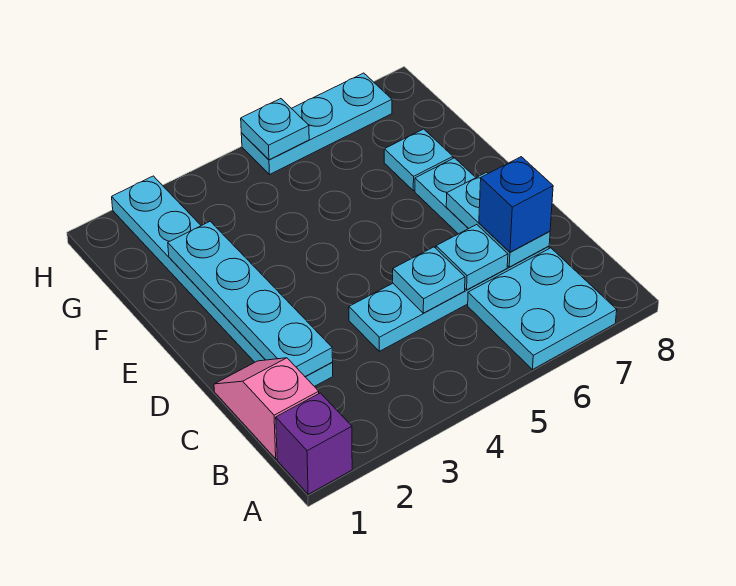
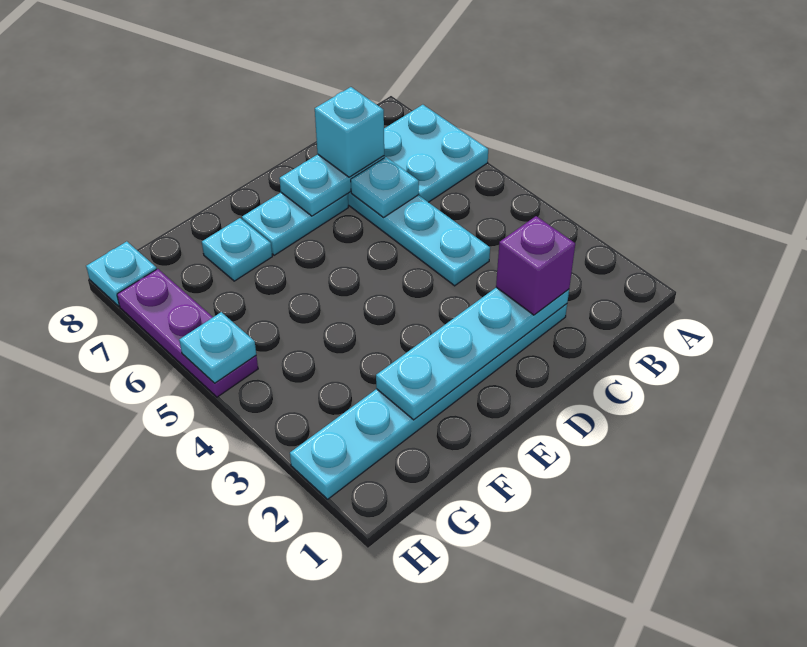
purple 1x1 brick [276,393,352,494] -> purple 1x1 brick moved to [496,216,575,315]
pink 1x2 slope [214,358,319,459] -> none
cyan 1x1 plate [393,247,465,313] -> cyan 1x1 plate moved to [86,241,157,306]
blue 1x1 brick [479,157,553,252] -> cyan 1x1 brick [315,87,384,177]
cyan 1x3 plate [241,73,392,174] -> purple 1x3 plate [117,269,258,397]

